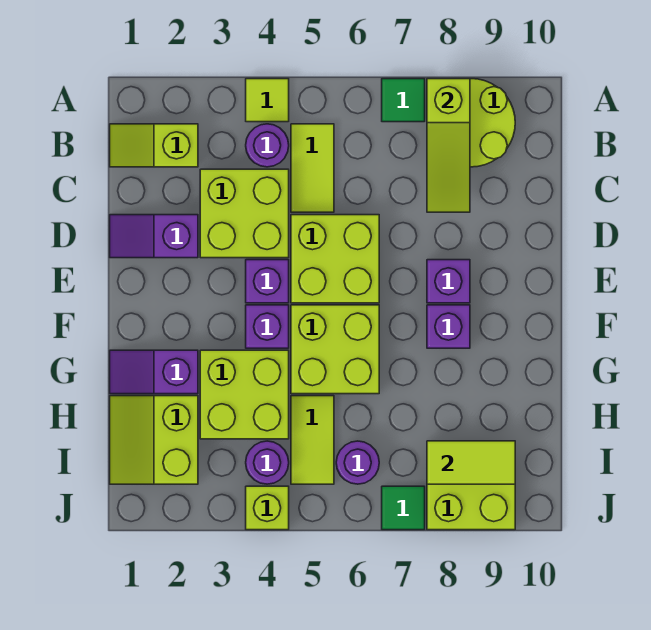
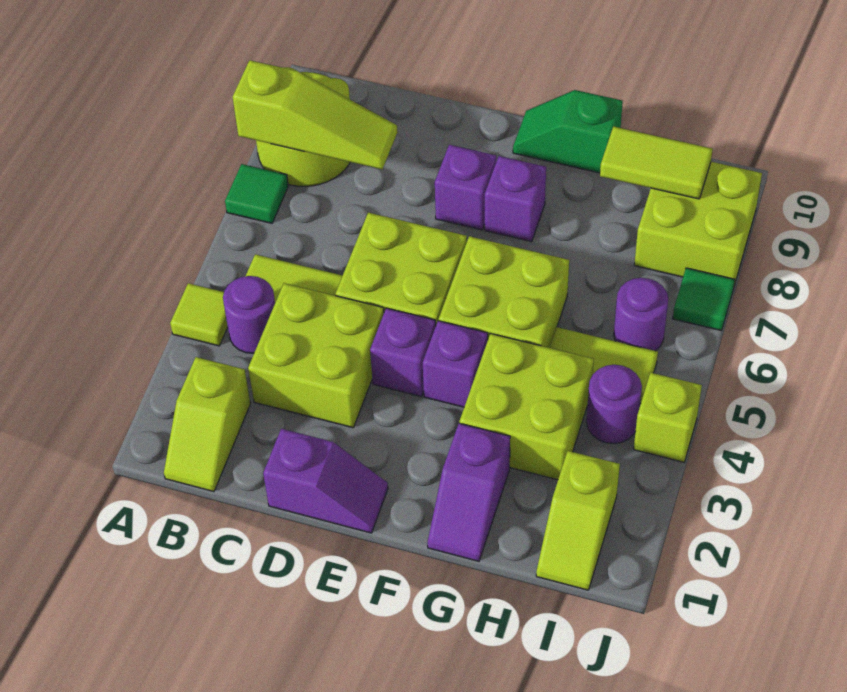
purple 1x2 slope [110,215,198,258] -> purple 1x2 slope turned to [263,429,388,533]
none -> green 1x2 slope [513,90,623,173]
lime 2x2 slope [110,396,198,484] -> lime 1x2 slope [536,451,620,590]
lime 1x2 tile [427,441,515,484] -> lime 1x2 tile turned to [600,126,713,199]

